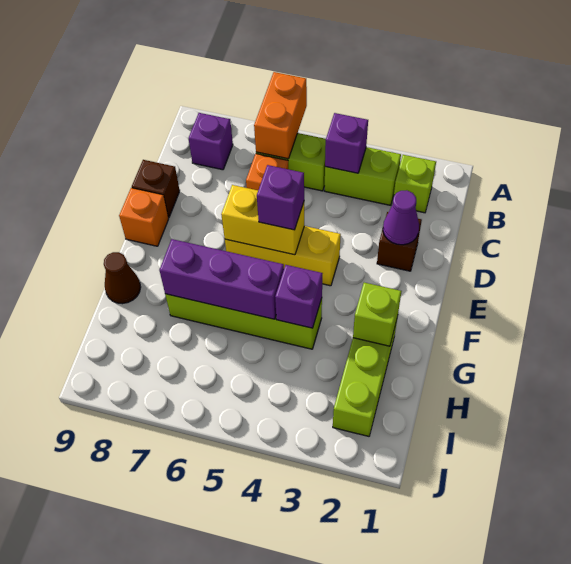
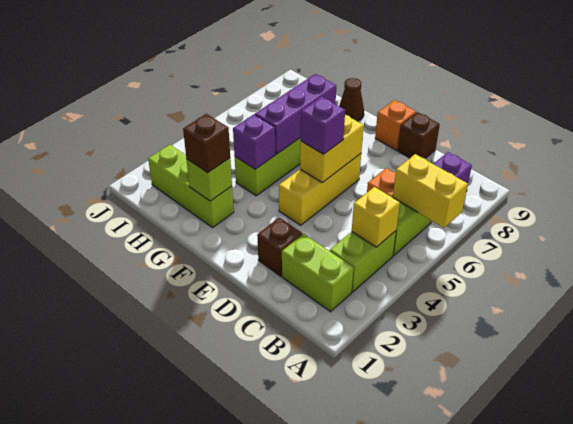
orange 1x2 brick [254,72,307,159] -> yellow 1x2 brick [393,154,468,228]
lime 1x1 brick [394,155,436,213] -> lime 1x2 brick [282,234,354,312]
purple 1x1 brick [325,113,368,173] -> yellow 1x1 brick [352,187,400,247]
purple 1x1 cone [383,190,419,245] -> none
none -> brown 1x1 brick [183,114,230,173]

